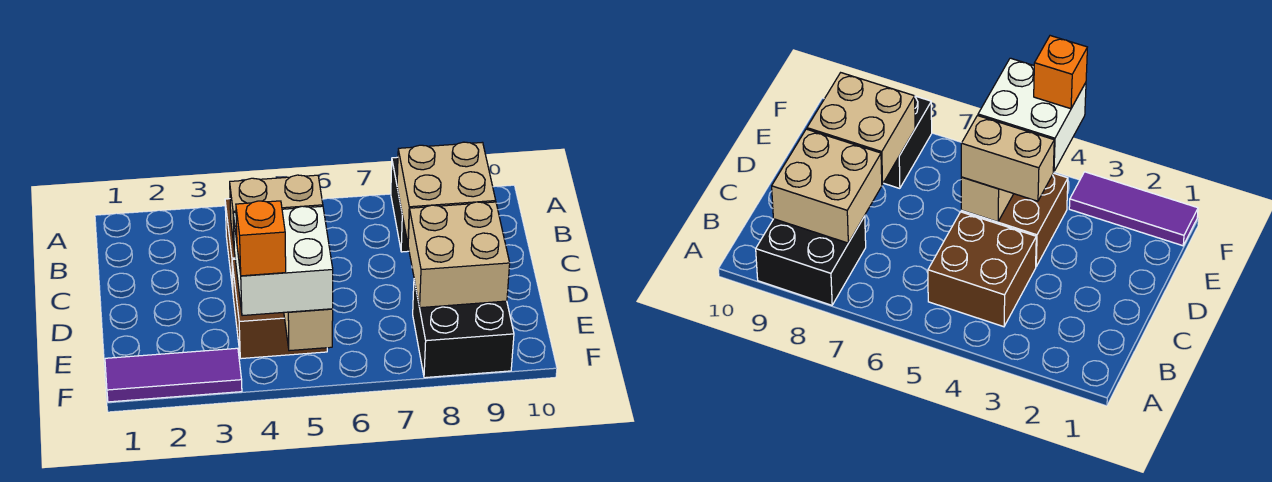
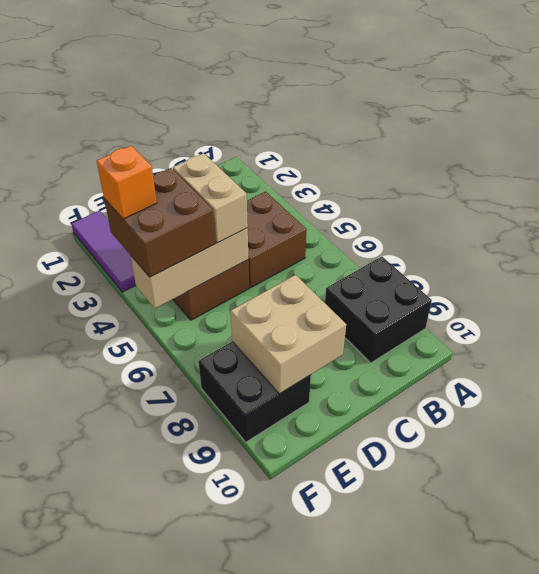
tan 2x2 brick [397,142,496,242] -> none
white 2x2 brick [233,206,333,316] -> brown 2x2 brick [104,168,216,277]

